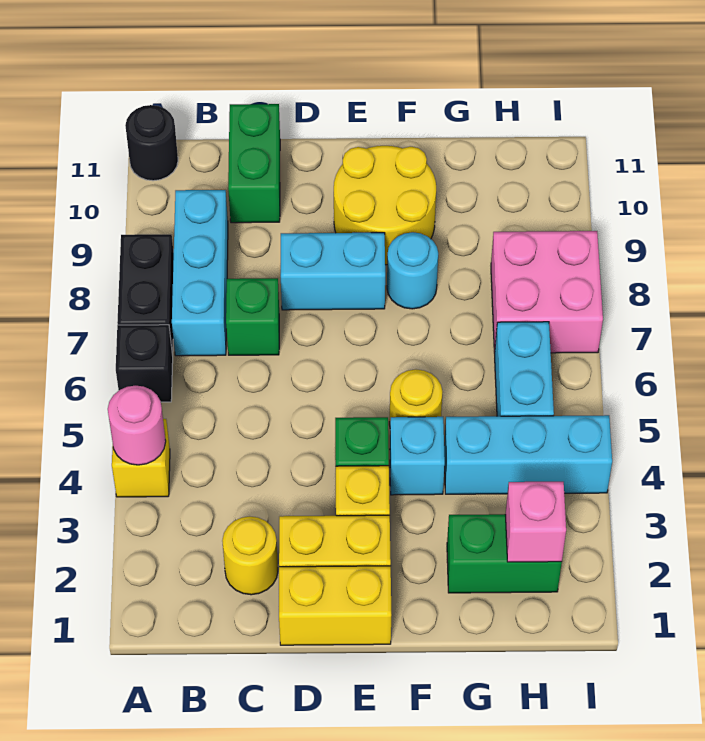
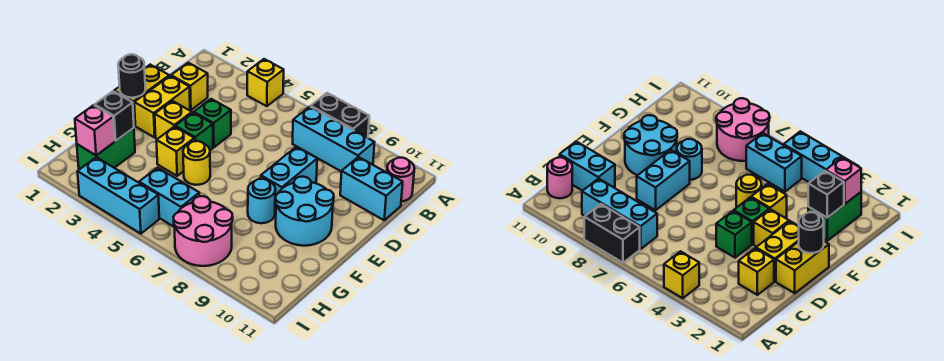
pink 1x1 round brick [108,386,166,465] -> pink 1x1 round brick moved to [387,158,415,201]
black 1x1 brick [116,325,173,402] -> black 1x1 brick moved to [95,91,134,141]
black 1x1 round brick [125,105,178,181] -> black 1x1 round brick moved to [118,54,146,98]
yellow 1x1 round brick [222,516,278,595] -> yellow 1x1 brick [171,63,208,110]
green 1x1 brick [226,278,279,355] -> green 1x1 brick moved to [194,99,231,147]
green 1x2 brick [228,104,280,223] -> cyan 1x2 brick [340,157,403,220]
yellow 2x2 round brick [334,146,436,265] -> cyan 2x2 round brick [275,177,334,246]
cyan 1x1 brick [390,417,445,495] -> yellow 1x1 brick [157,126,194,176]
cyan 1x3 brick [444,415,612,494] -> cyan 1x3 brick turned to [77,157,159,234]
pink 2x2 brick [491,231,603,353] -> pink 2x2 round brick [173,196,233,266]

